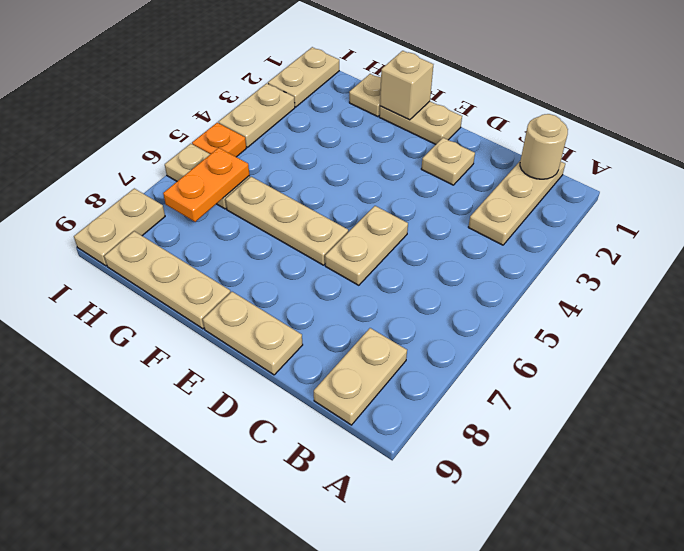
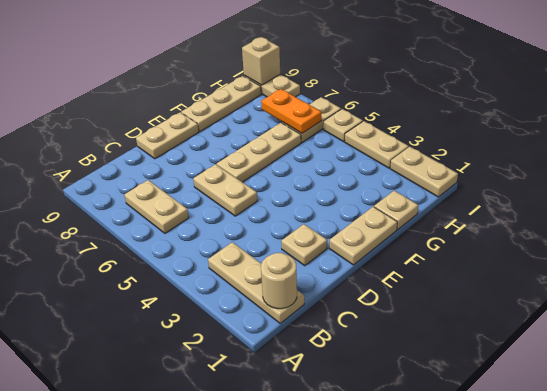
tan 1x2 plate [314,328,407,425] -> tan 1x2 plate moved to [124,180,189,233]
tan 1x1 brick [380,51,433,120] -> tan 1x1 brick moved to [242,37,280,85]
orange 1x1 plate [192,123,246,157] -> tan 1x1 plate [323,109,363,142]

